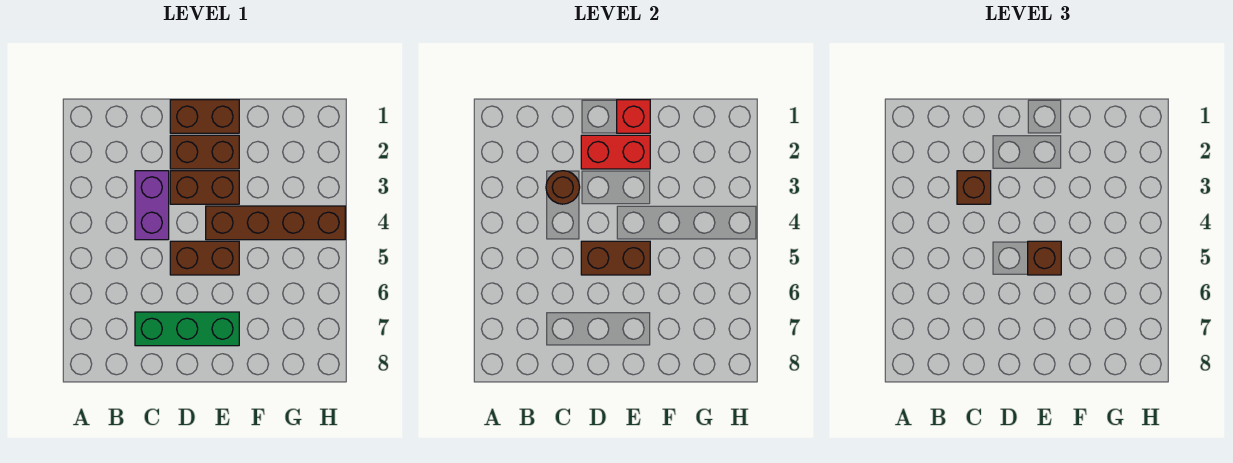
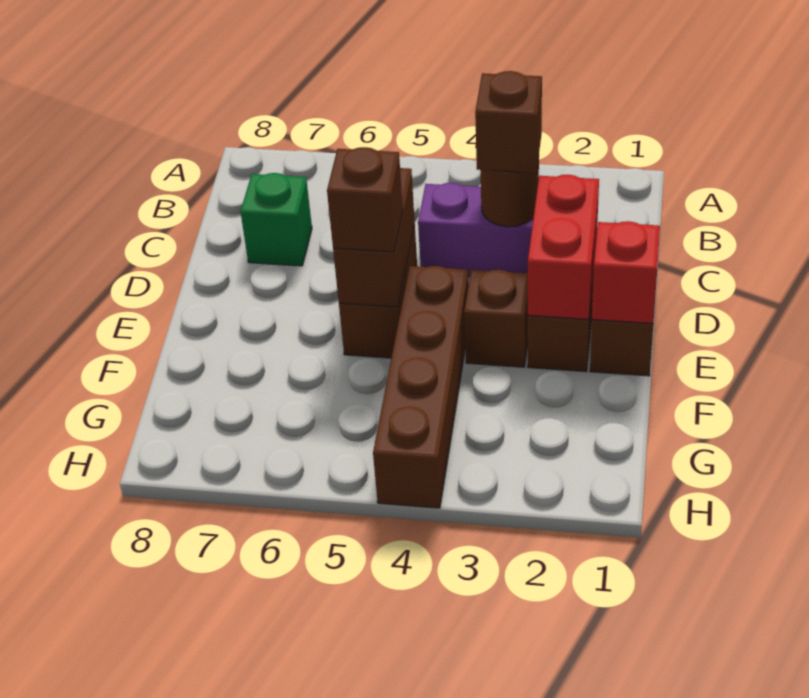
green 1x3 brick [135,312,239,346] -> green 1x1 brick [241,173,312,266]
brown 1x2 brick [170,171,239,204] -> brown 1x1 brick [464,270,528,367]

